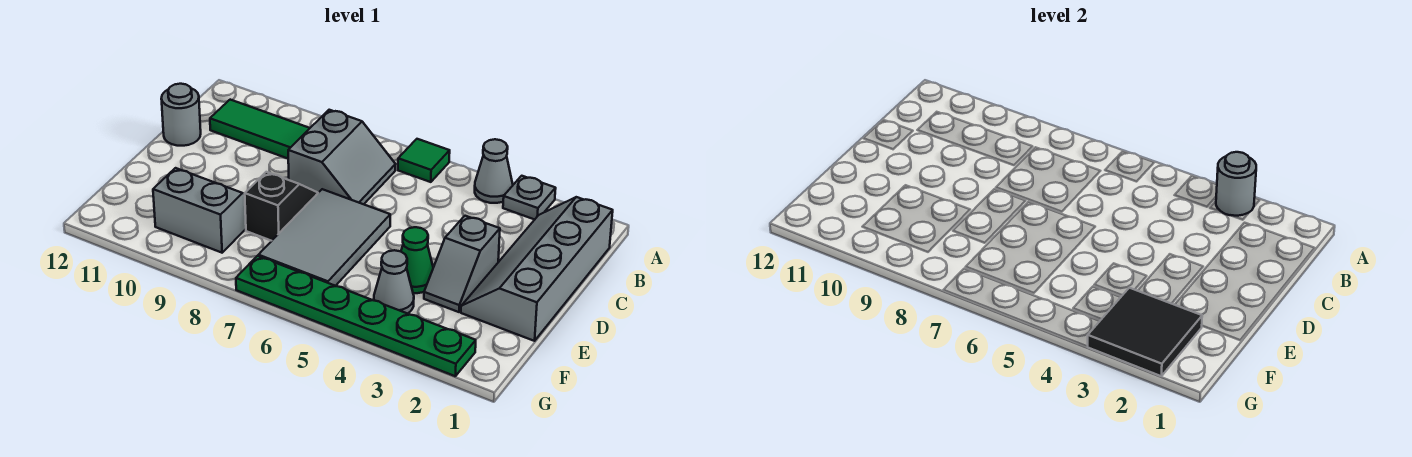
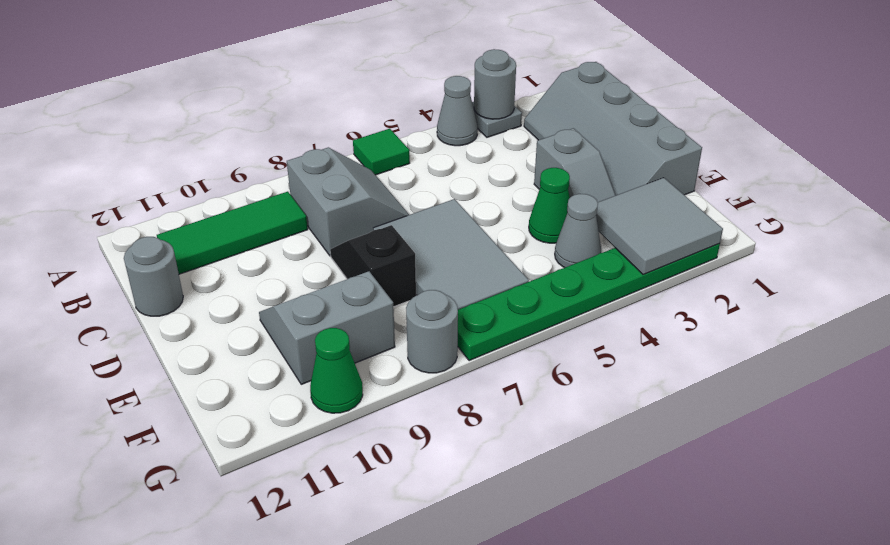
black 2x2 tile [1087,288,1202,376] -> grey 2x2 tile [596,178,723,275]
none -> grey 1x1 round brick [406,290,458,373]
none -> green 1x1 cone [310,328,363,413]

